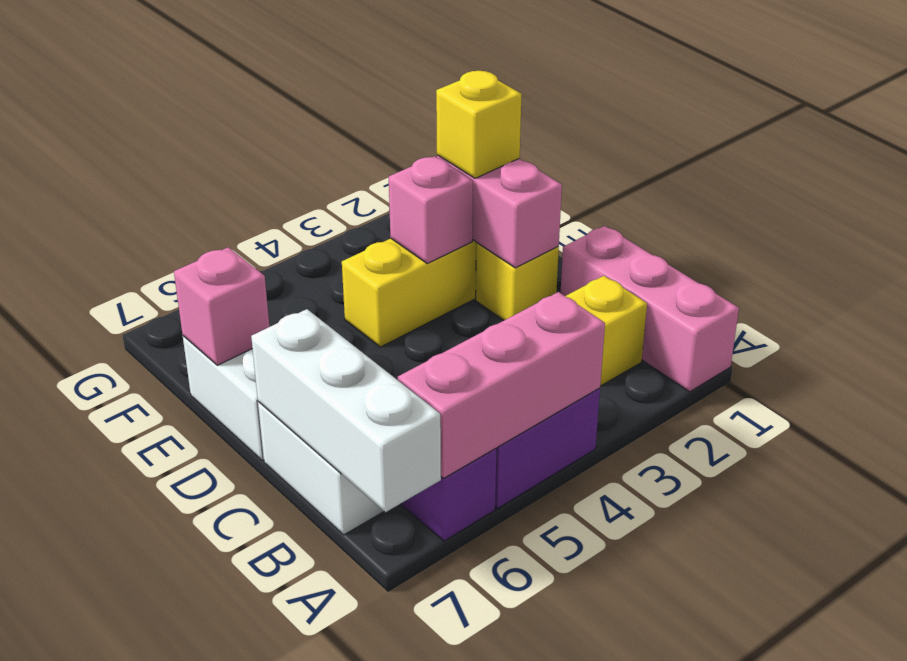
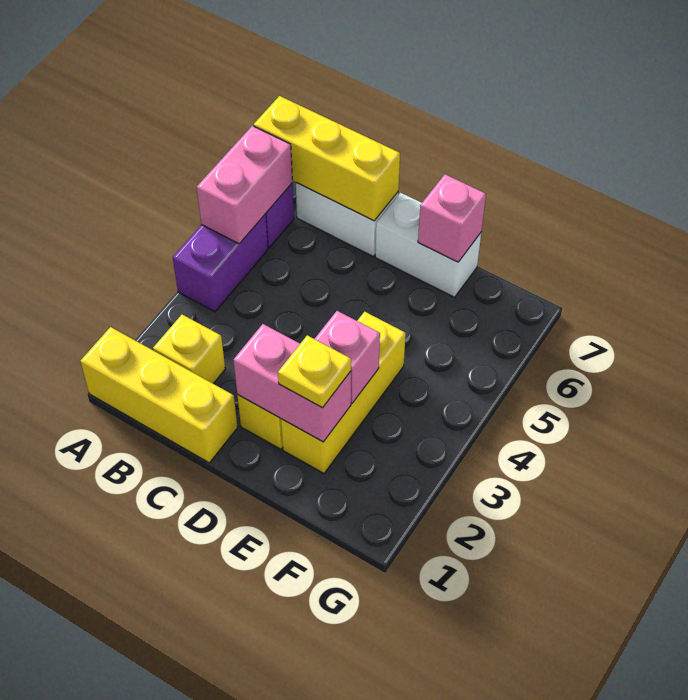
pink 1x3 brick [561,226,739,392] -> yellow 1x3 brick [80,327,238,463]
pink 1x3 brick [398,292,605,478] -> pink 1x2 brick [197,126,292,244]
white 1x3 brick [251,309,441,512] -> yellow 1x3 brick [254,96,400,221]
yellow 1x1 brick [436,71,522,178] -> yellow 1x1 plate [278,335,351,408]

